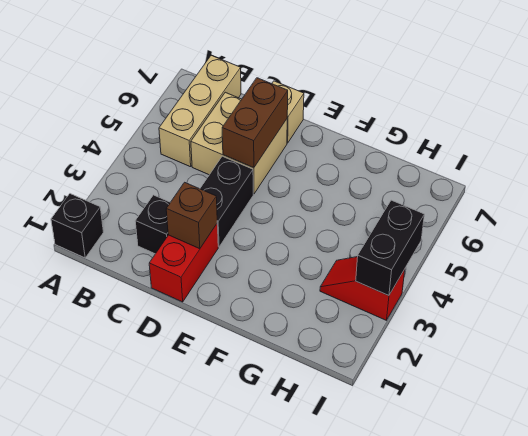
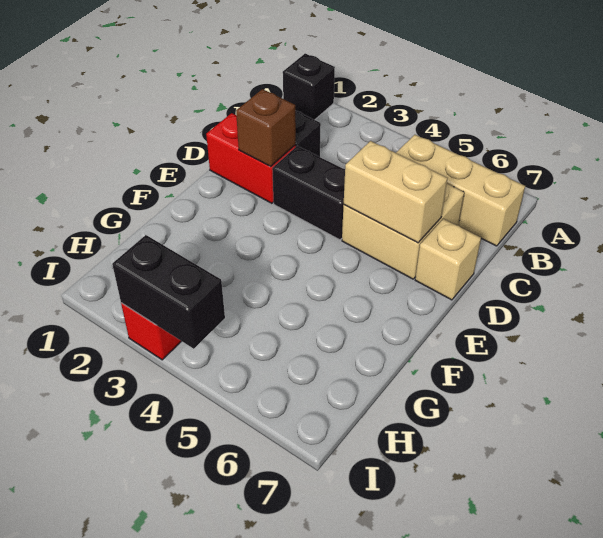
brown 1x2 brick [222,78,288,168] -> tan 1x2 brick [344,141,448,243]

